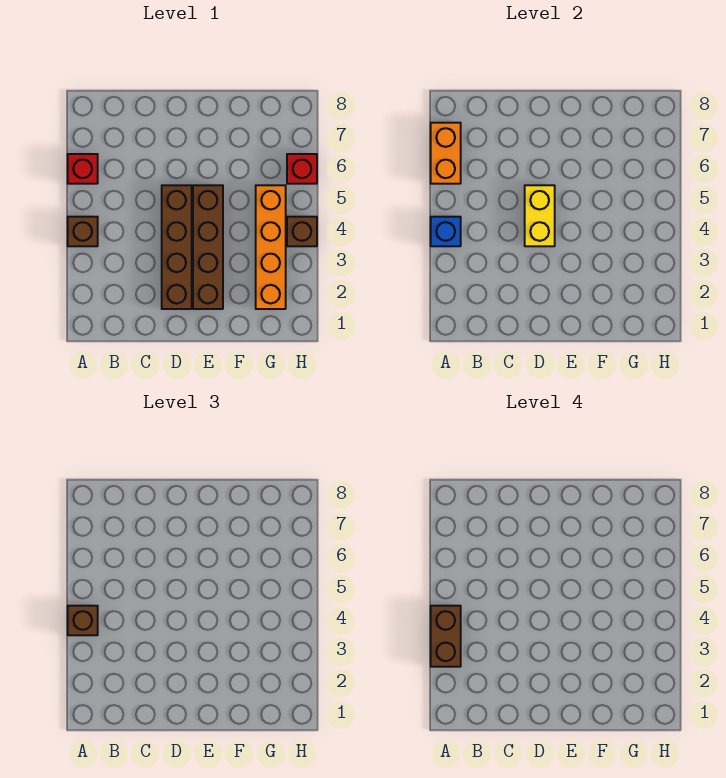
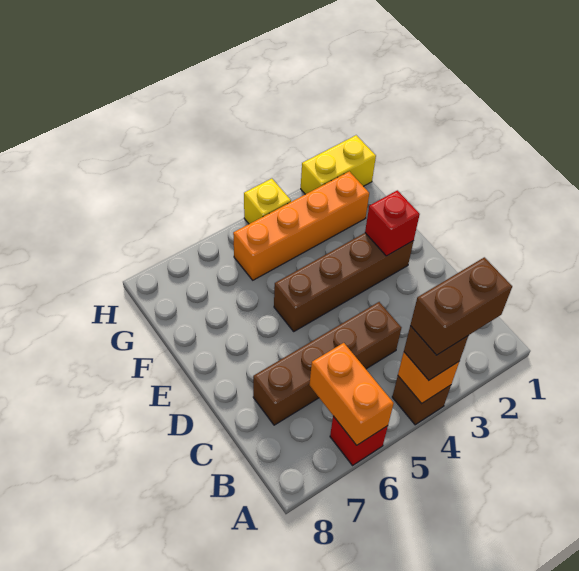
blue 1x1 brick [431,217,461,246] -> orange 1x1 brick [398,352,459,403]
orange 1x2 brick [431,123,461,184] -> orange 1x2 brick turned to [309,343,394,445]
brown 1x4 brick [162,185,192,309] -> brown 1x4 brick moved to [253,302,401,425]
yellow 1x2 brick [525,185,555,246] -> yellow 1x2 brick moved to [301,135,376,194]
brown 1x1 brick [287,217,317,246] -> yellow 1x1 brick [244,179,291,224]
red 1x1 brick [287,154,317,184] -> red 1x1 brick moved to [365,190,420,256]

